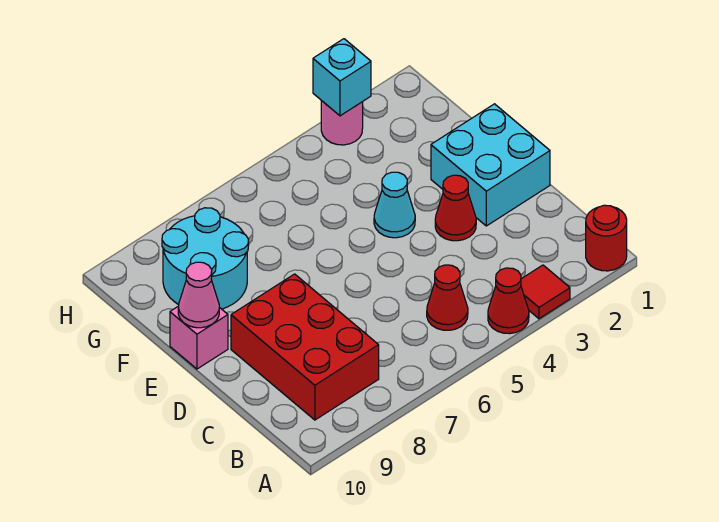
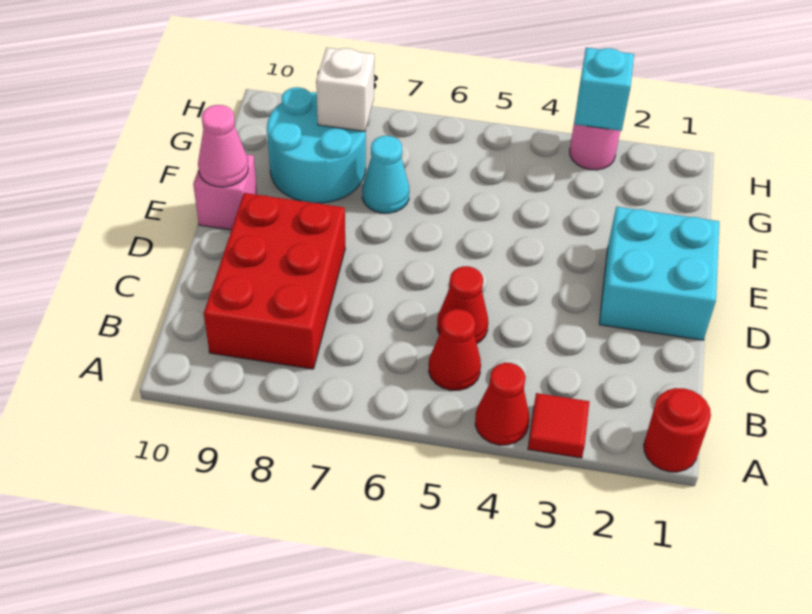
red 1x1 cone [435,175,476,241] -> red 1x1 cone moved to [437,266,488,343]
cyan 1x1 cone [374,172,415,238] -> cyan 1x1 cone moved to [362,136,409,213]
none -> white 1x1 brick [316,48,374,131]

